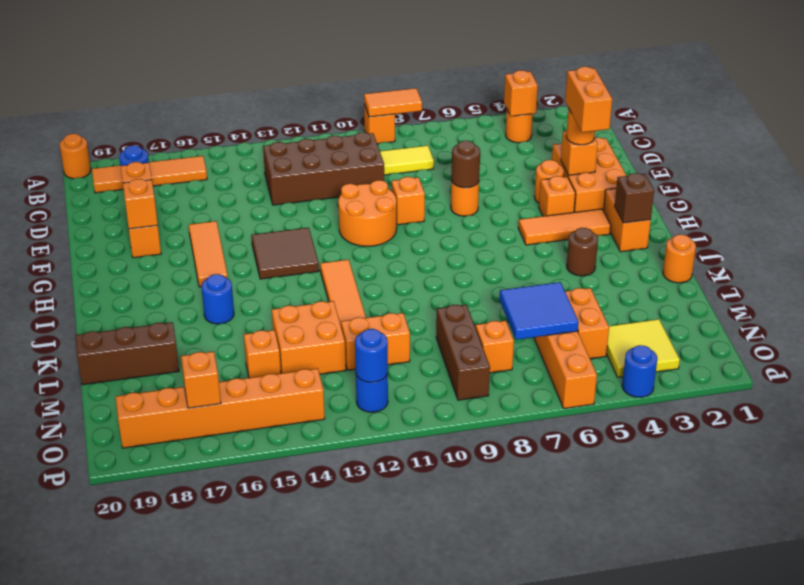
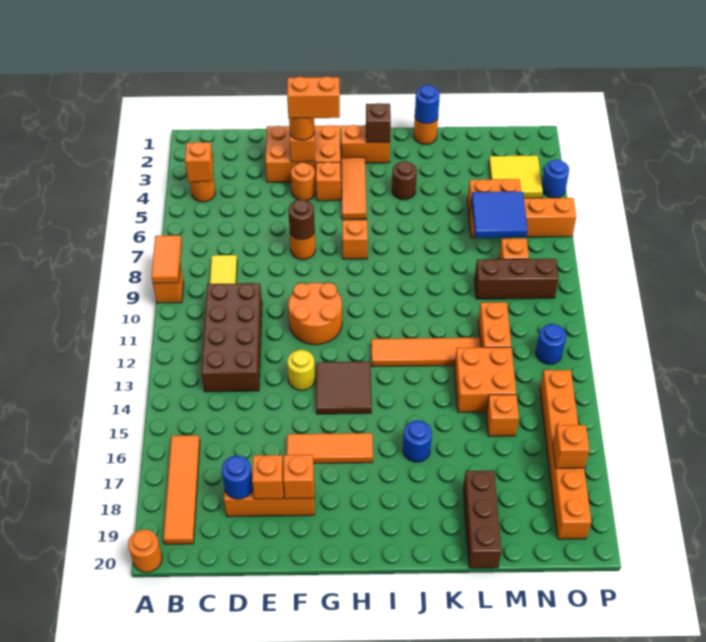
orange 1x1 brick [392,177,425,225] -> orange 1x1 brick moved to [342,220,368,259]
none -> yellow 1x1 round brick [287,350,315,391]
blue 1x1 round brick [355,329,388,382] -> blue 1x1 round brick moved to [415,85,440,124]

